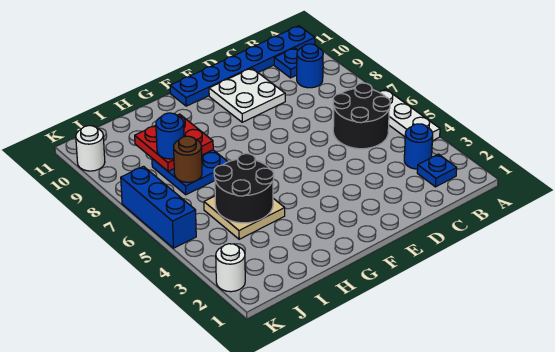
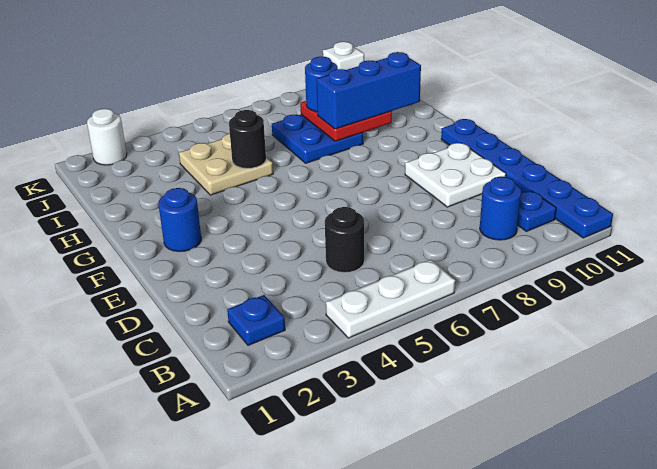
blue 1x1 round brick [404,124,433,169] -> blue 1x1 round brick moved to [158,188,201,252]
black 2x2 round brick [333,83,390,149] -> black 1x1 round brick [325,207,364,273]
black 2x2 round brick [214,154,274,223] -> black 1x1 round brick [229,110,266,168]
brown 1x1 round brick [174,136,202,182] -> none
blue 1x3 brick [121,166,196,248] -> blue 1x3 brick moved to [316,52,421,129]
white 1x1 round brick [76,126,105,171] -> white 1x1 brick [323,42,364,70]

